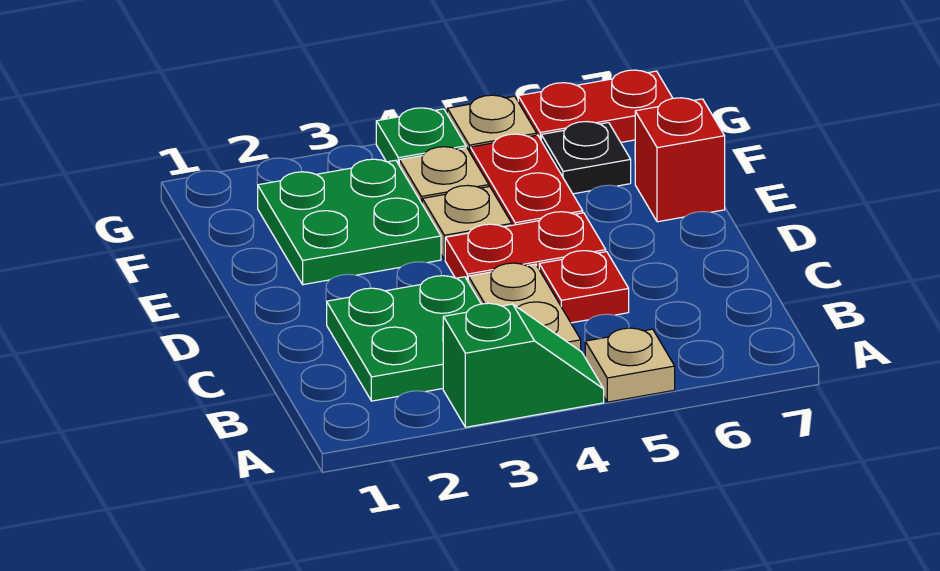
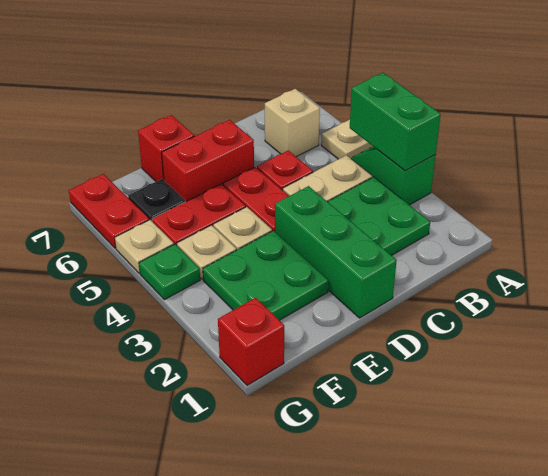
none -> green 1x2 brick [350,73,441,171]
none -> tan 1x1 brick [265,89,320,157]
none -> green 1x3 brick [275,186,397,318]
none -> red 1x2 brick [162,120,254,202]
none -> red 1x1 brick [218,298,284,385]

